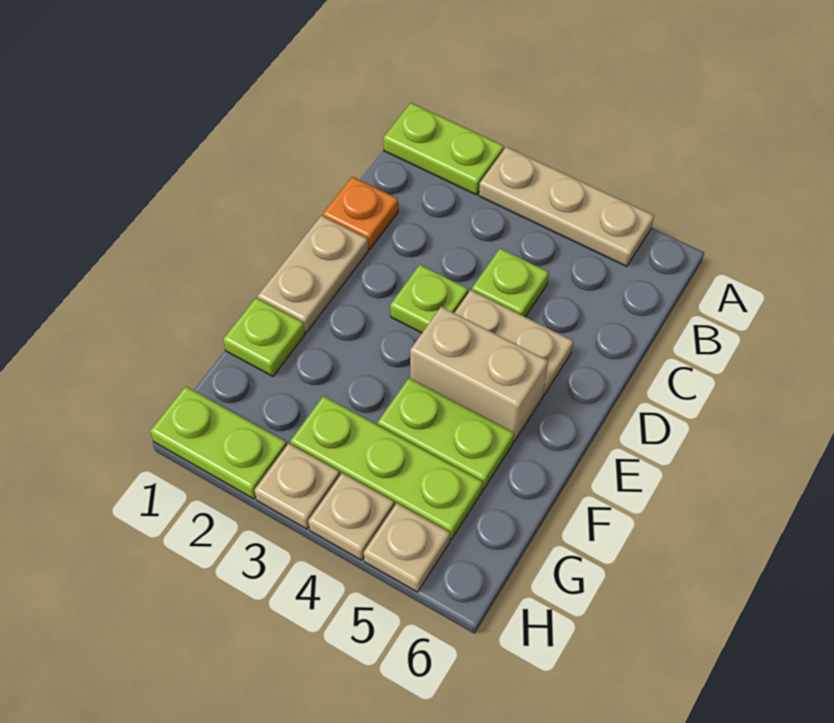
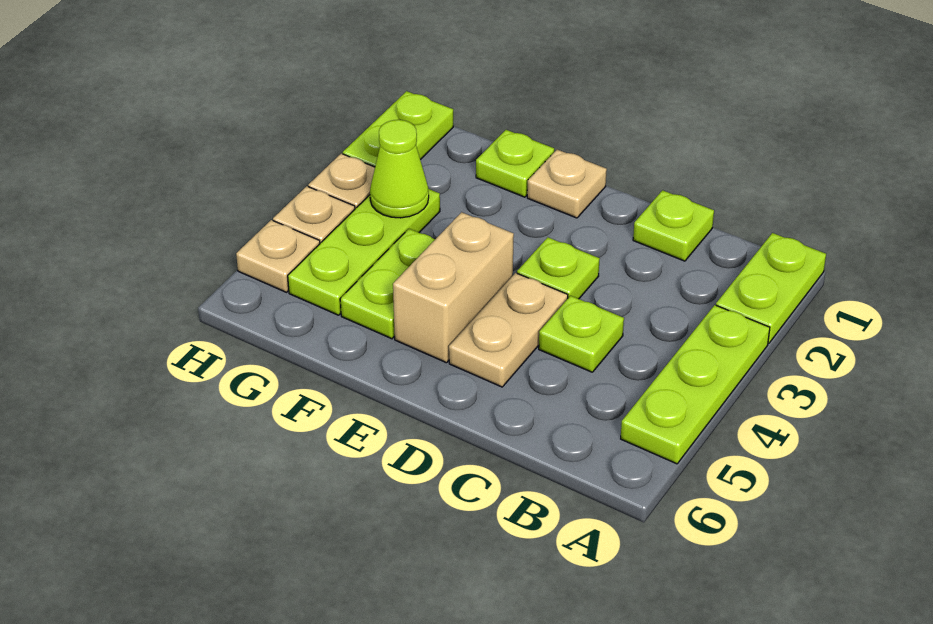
tan 1x3 plate [479,147,654,266] -> lime 1x3 plate [621,305,770,464]
orange 1x1 plate [323,177,398,249] -> lime 1x1 plate [633,190,714,261]
tan 1x2 plate [258,216,368,332] -> tan 1x1 plate [527,150,607,218]
none -> lime 1x1 cone [370,120,429,218]

